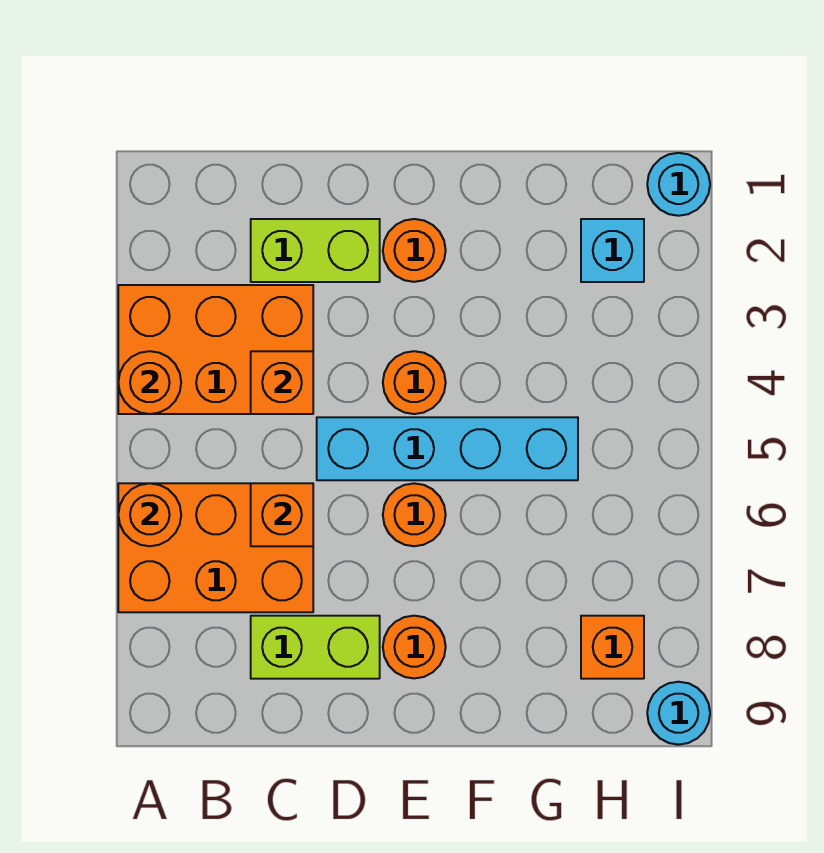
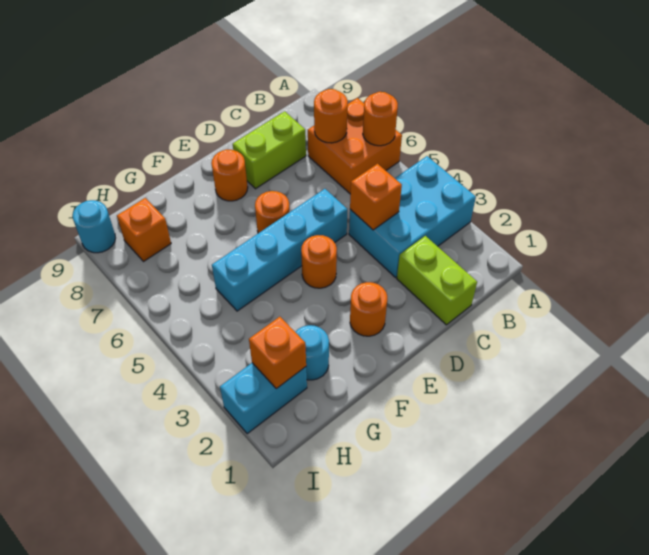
orange 2x3 brick [118,285,313,414] -> cyan 2x3 brick [349,156,476,277]
orange 1x1 round brick [118,351,181,414] -> orange 1x1 round brick moved to [314,89,348,143]
orange 2x3 brick [118,483,313,612] -> orange 2x2 brick [308,98,402,194]
lime 1x2 brick [251,219,380,282] -> lime 1x2 brick turned to [397,236,477,325]
orange 1x1 brick [251,483,313,546] -> orange 1x1 brick moved to [249,317,306,389]
cyan 1x1 brick [581,219,644,282] -> cyan 1x2 brick [220,363,307,434]
cyan 1x1 round brick [647,153,710,216] -> cyan 1x1 round brick moved to [296,325,329,380]

